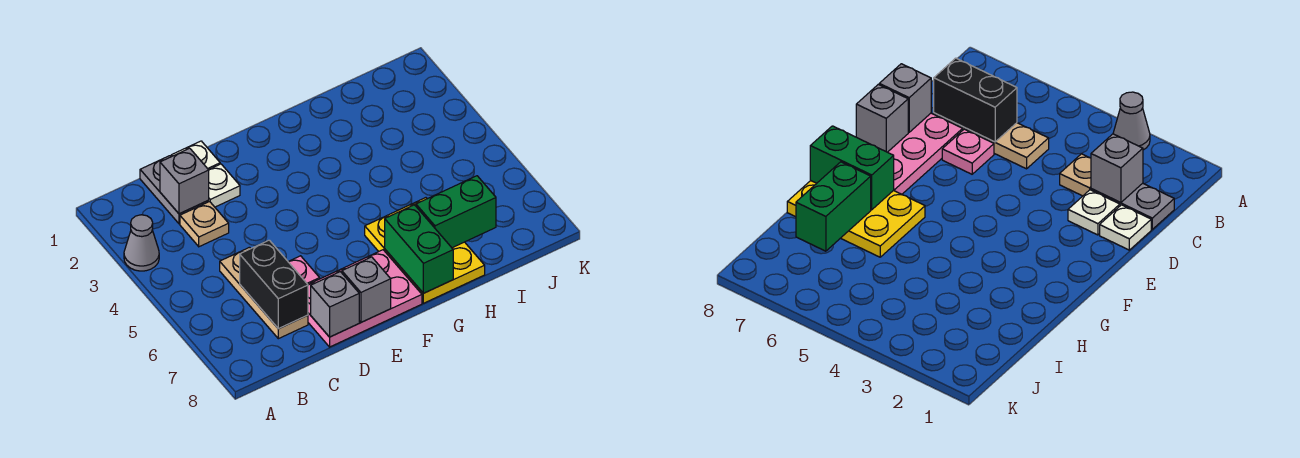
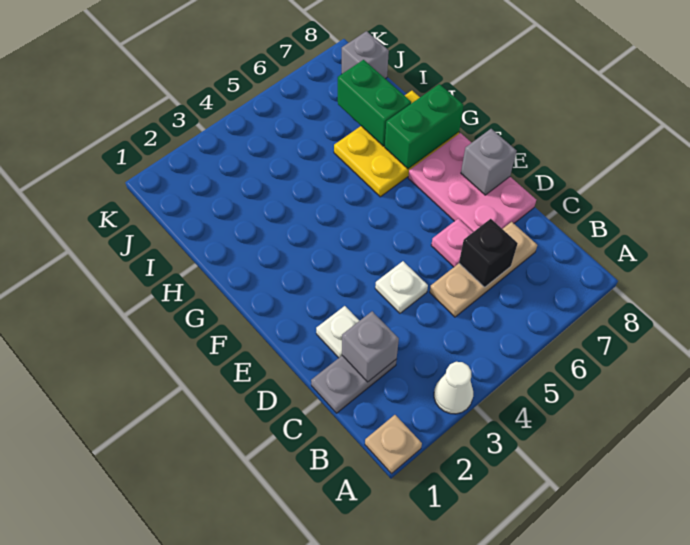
grey 1x1 cone [124,215,159,271] -> white 1x1 cone [434,362,473,414]
tan 1x1 plate [180,202,229,247] -> tan 1x1 plate moved to [365,415,422,474]
black 1x2 brick [240,240,308,329] -> black 1x1 brick [459,219,518,287]
white 1x1 plate [171,141,220,170] -> white 1x1 plate moved to [375,261,428,313]
grey 1x1 brick [311,272,359,337] -> grey 1x1 brick moved to [342,31,389,79]

